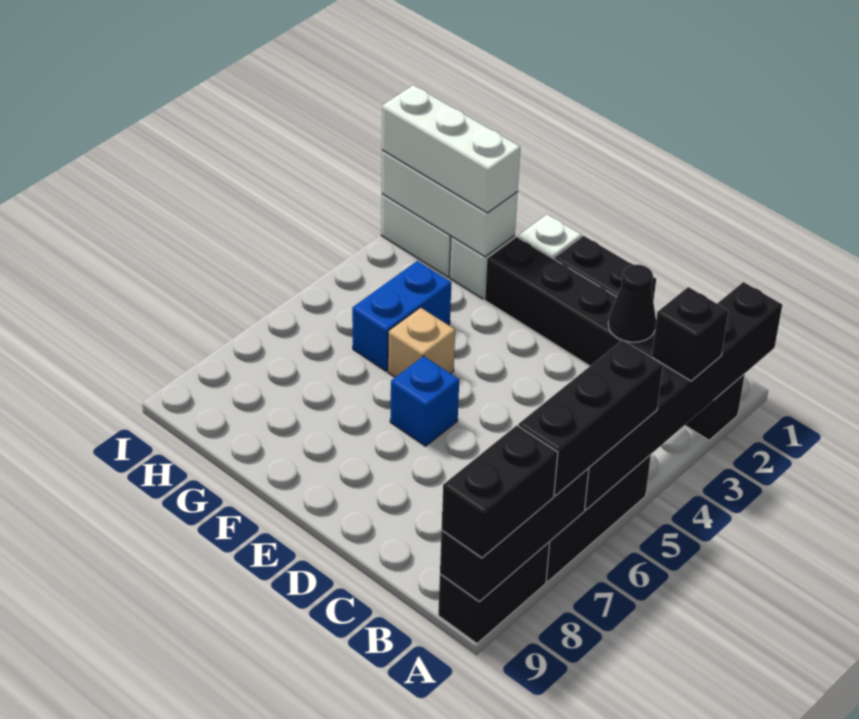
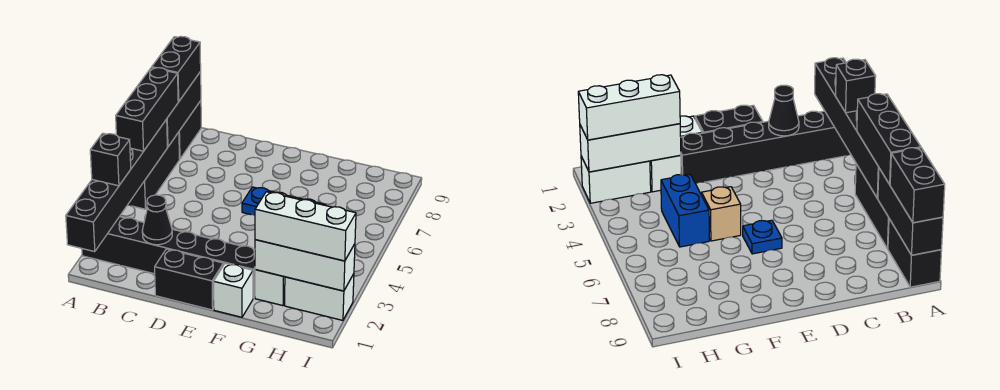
blue 1x1 brick [390,356,459,446] -> blue 1x1 plate [242,187,275,215]

